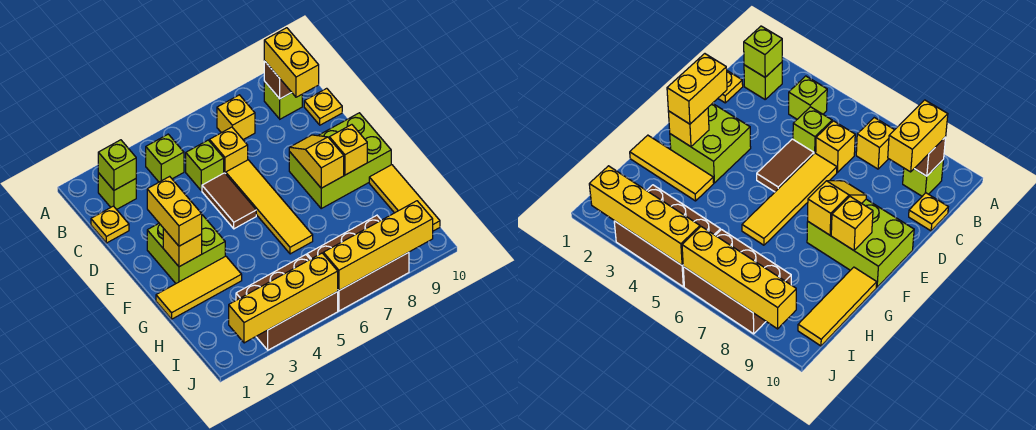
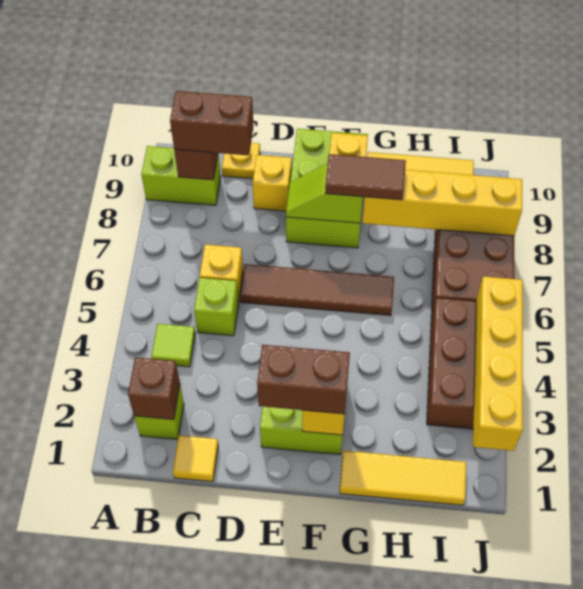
lime 1x1 brick [98,140,136,190] -> brown 1x1 brick [128,357,180,420]
lime 1x1 brick [146,134,184,182] -> lime 1x1 tile [152,324,195,367]
yellow 1x1 brick [217,95,255,140] -> yellow 1x1 brick moved to [253,155,292,211]
lime 1x1 brick [264,81,302,119] -> lime 1x2 brick [141,146,221,205]
yellow 1x2 brick [264,28,319,97] -> brown 1x2 brick [170,91,254,155]
yellow 1x1 plate [91,206,129,243] -> yellow 1x1 tile [173,435,218,482]
brown 1x2 tile [202,173,256,229] -> brown 1x2 tile moved to [325,154,406,200]
yellow 1x4 tile [226,160,313,254] -> brown 1x4 tile [240,264,394,316]
yellow 1x2 brick [147,176,202,246] -> brown 1x2 brick [257,345,350,414]
yellow 1x2 slope [289,135,344,188] -> lime 1x2 slope [286,164,363,223]
yellow 1x3 tile [156,256,242,319] -> yellow 1x3 tile turned to [340,451,466,505]
yellow 1x4 brick [323,201,433,290] -> yellow 1x4 brick turned to [362,170,522,236]

